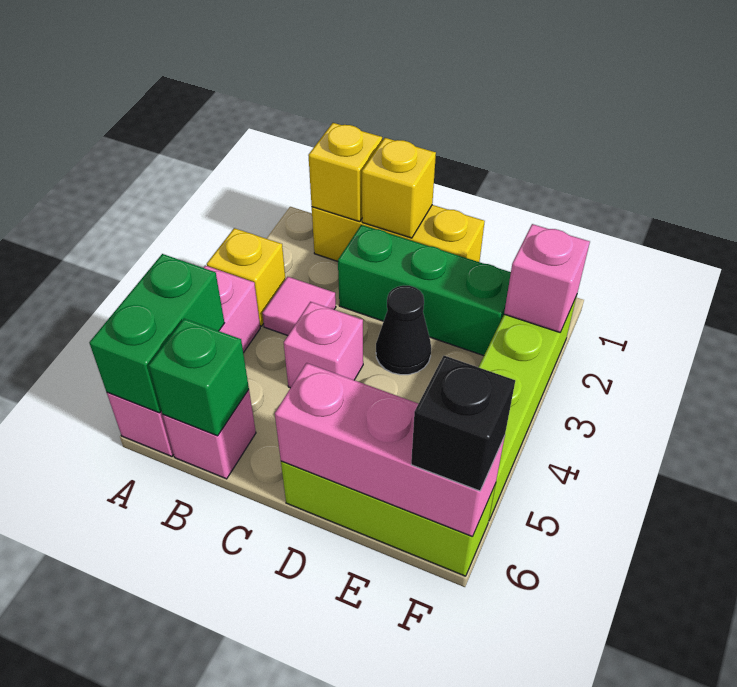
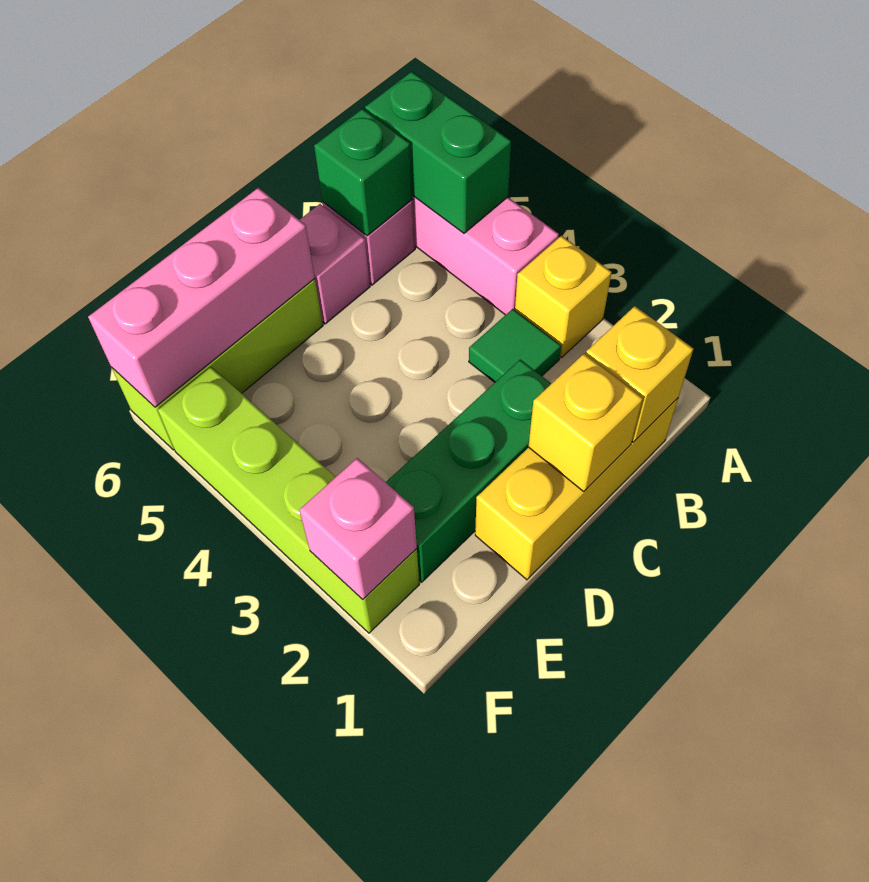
pink 1x1 tile [262,277,336,336] -> green 1x1 tile [469,309,561,382]
pink 1x1 brick [284,302,363,388] -> pink 1x1 brick moved to [300,204,370,324]
black 1x1 cone [376,285,431,375] -> none
black 1x1 brick [411,356,515,491] -> none

